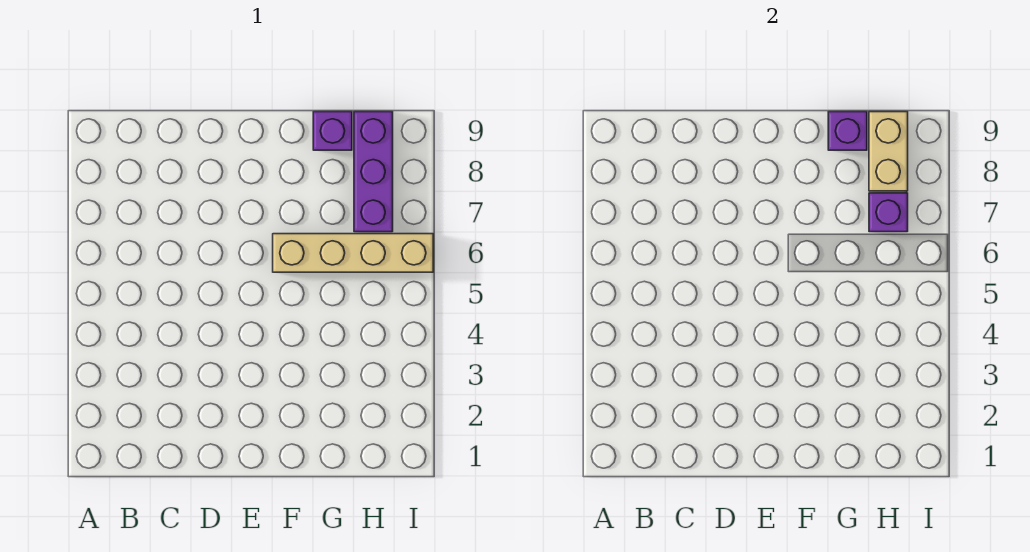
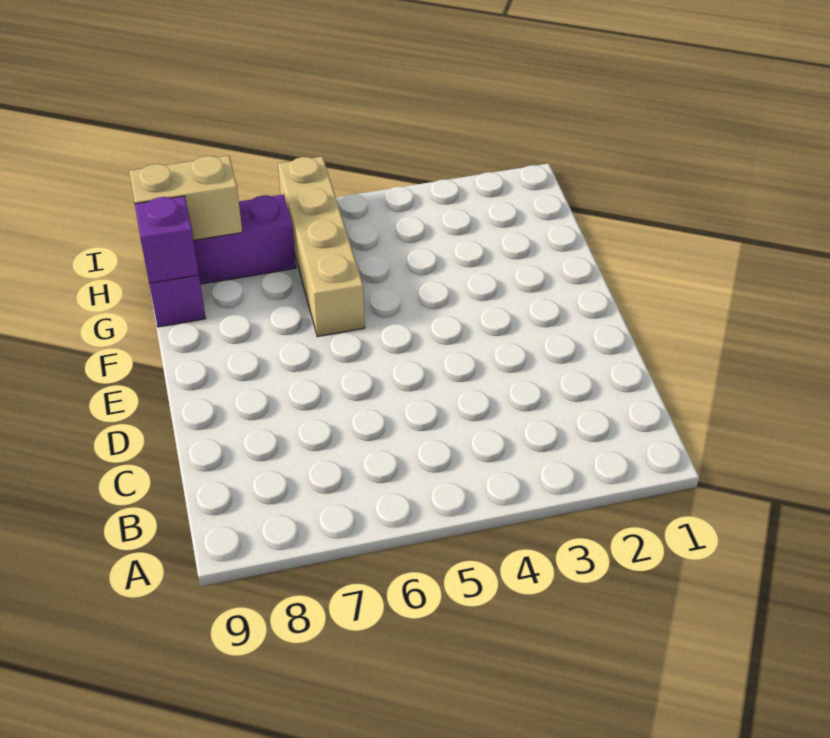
purple 1x1 brick [869,193,908,232] -> none

